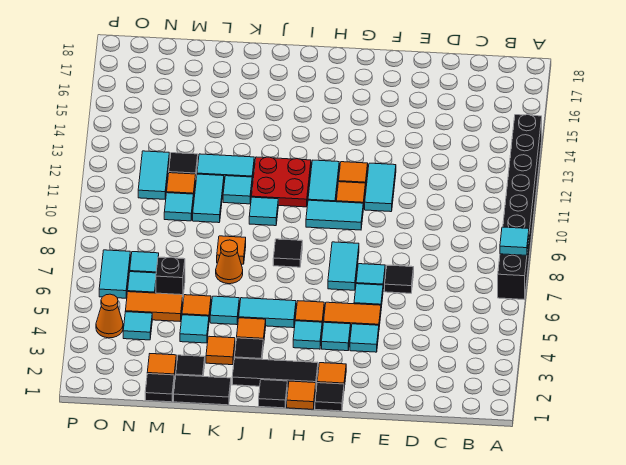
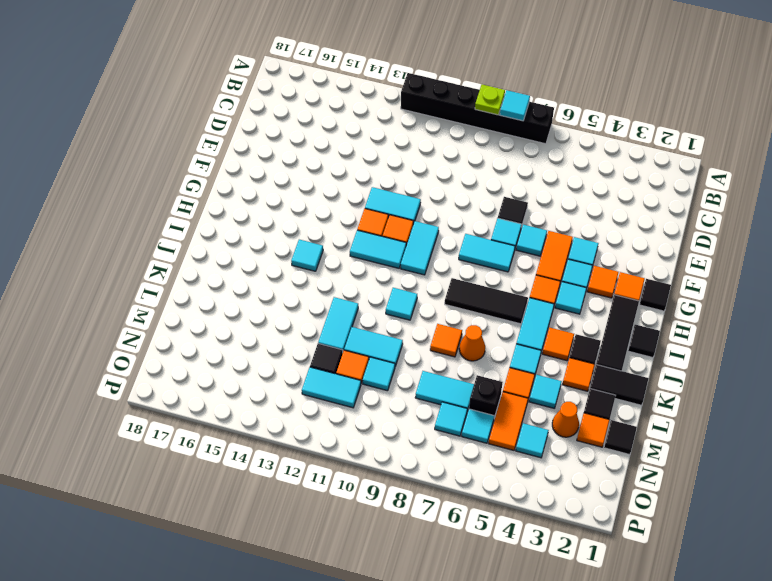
black 1x8 brick [498,115,542,299] -> black 1x6 brick [401,73,554,144]
none -> lime 1x1 plate [475,84,505,115]
orange 1x1 tile [287,381,316,409] -> orange 1x1 tile moved to [587,266,619,298]
black 1x1 tile [273,239,302,267] -> black 1x3 tile [445,278,528,324]
red 2x2 plate [252,157,311,207] -> none
black 1x2 tile [174,375,231,405] -> black 1x2 tile turned to [590,365,649,405]
cyan 1x1 tile [223,176,252,204] -> cyan 1x1 tile moved to [291,240,323,271]
orange 1x1 cone [96,294,123,338] -> orange 1x1 cone moved to [552,402,579,437]
cyan 1x2 tile [99,250,130,298] -> cyan 1x2 tile moved to [415,371,474,411]

